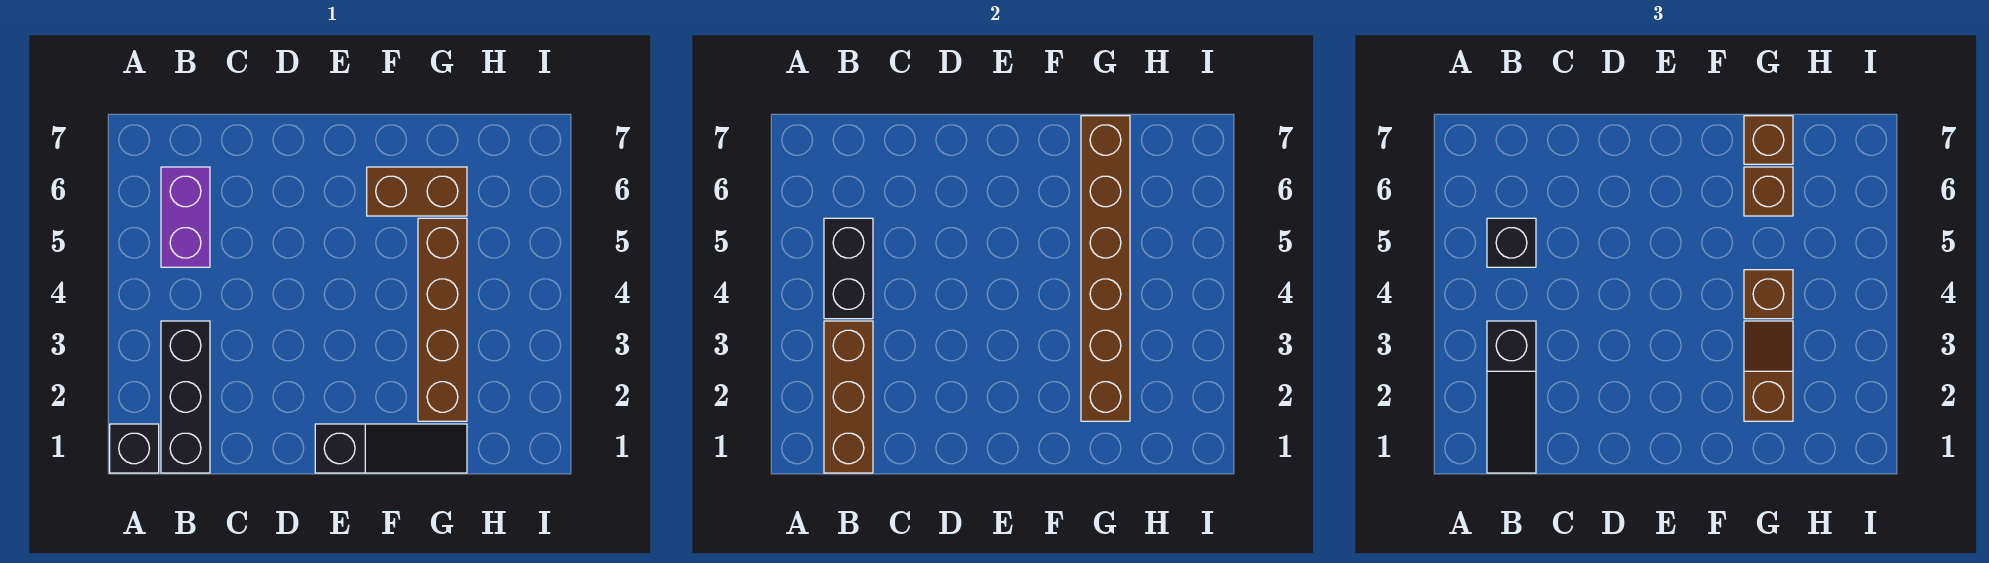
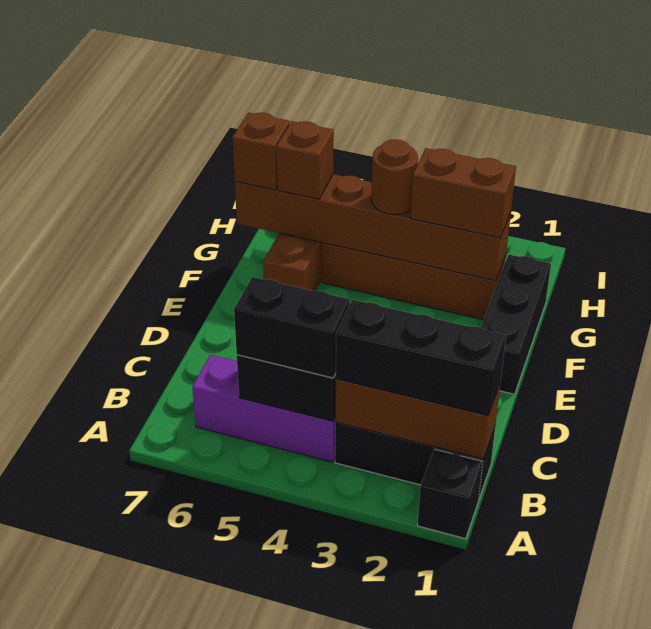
black 1x3 slope [1487,321,1536,473] -> black 1x3 brick [336,300,506,416]
purple 1x2 brick [161,167,210,267] -> purple 1x3 brick [192,355,336,462]
black 1x1 brick [1487,218,1536,267] -> black 1x2 brick [234,277,350,378]
black 1x3 slope [315,424,467,473] -> black 1x3 brick [481,255,551,394]
brown 1x2 slope [1744,321,1793,421] -> brown 1x2 brick [411,148,516,238]
brown 1x1 brick [1744,270,1793,319] -> brown 1x1 round brick [371,139,418,214]

